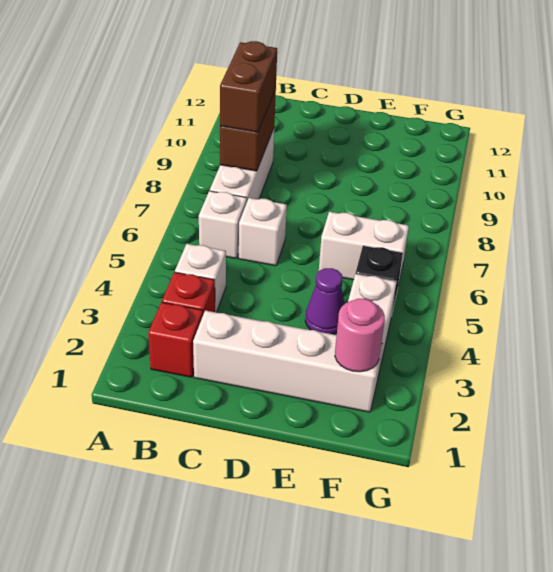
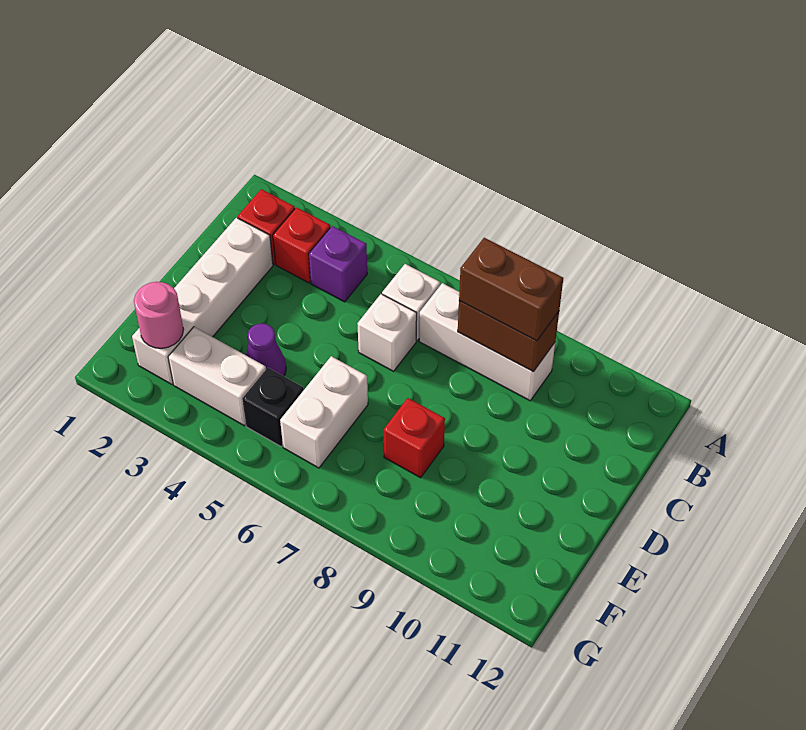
white 1x1 brick [175,244,226,312] -> purple 1x1 brick [309,226,367,302]
none -> red 1x1 brick [384,398,445,478]

